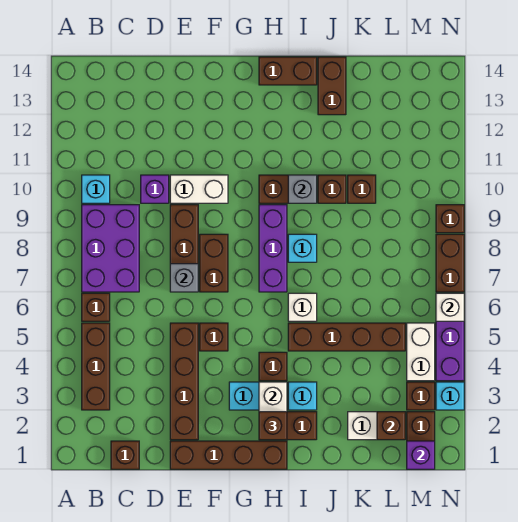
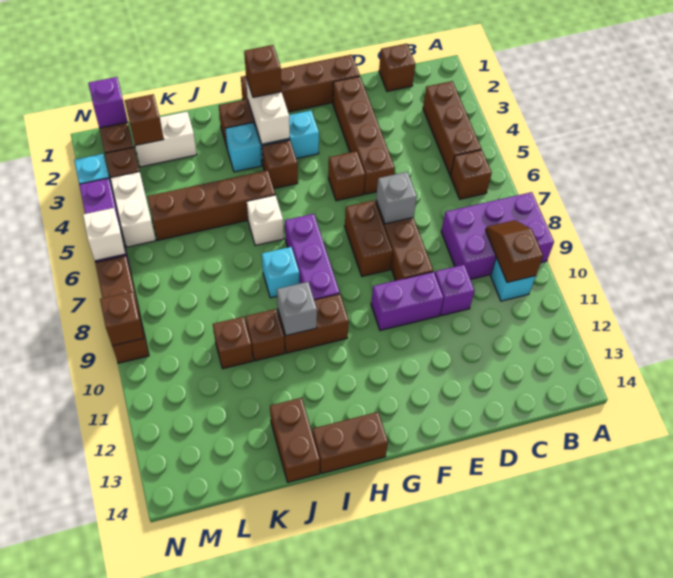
purple 2x3 brick [82,205,139,292] -> purple 2x3 brick turned to [441,192,554,279]
none -> brown 1x2 slope [486,220,543,282]
white 1x2 brick [170,175,228,203] -> purple 1x2 brick [371,272,444,330]
none -> brown 1x1 brick [100,292,144,346]

